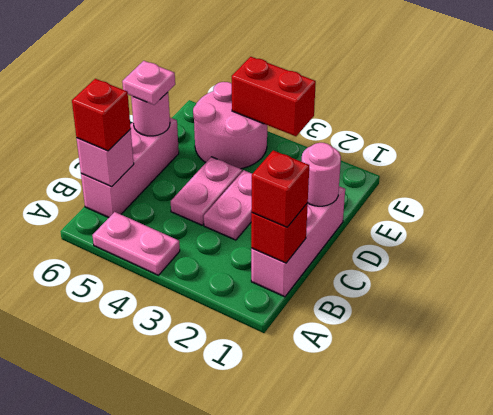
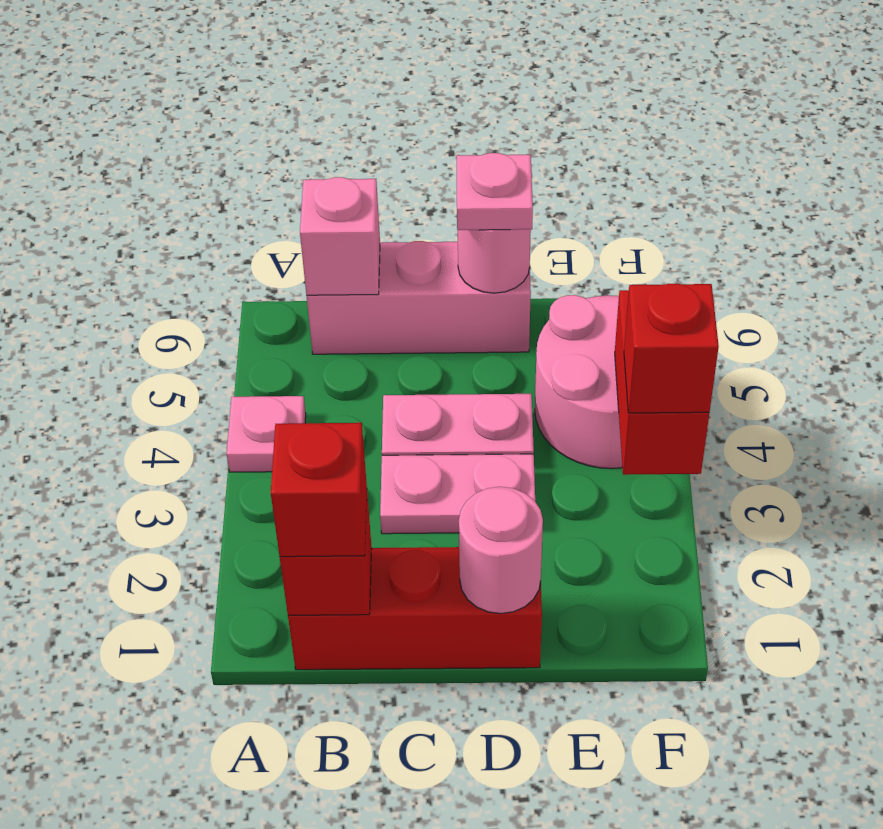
pink 1x2 plate [92,212,180,275] -> pink 1x1 plate [227,396,306,472]
pink 1x3 brick [251,186,345,297] -> red 1x3 brick [288,547,542,670]
red 1x1 brick [72,79,131,151] -> red 1x1 brick moved to [624,284,719,413]

